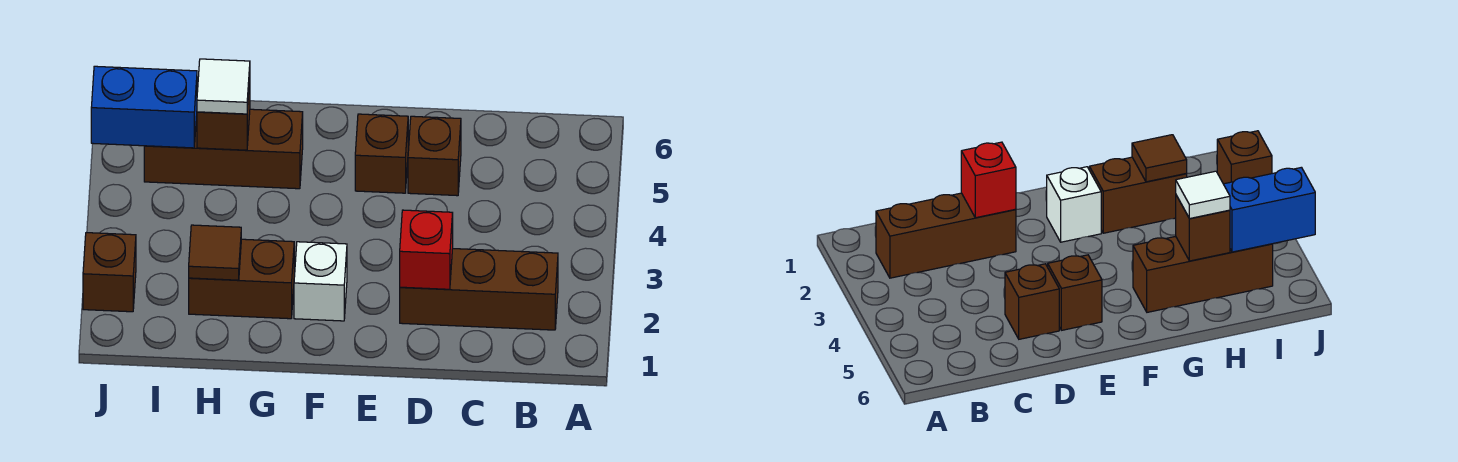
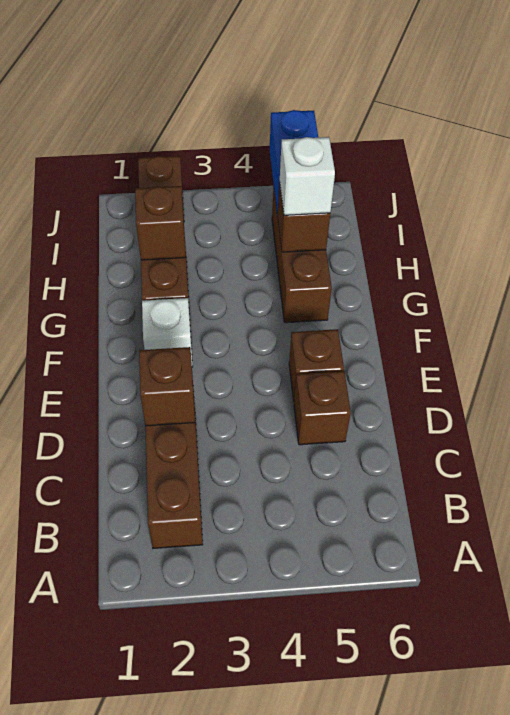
red 1x1 brick [400,210,453,289] -> brown 1x1 brick [139,347,195,426]
brown 1x1 tile [189,225,241,280] -> brown 1x1 brick [135,186,186,260]
white 1x1 tile [197,59,250,114] -> white 1x1 brick [280,137,335,215]

